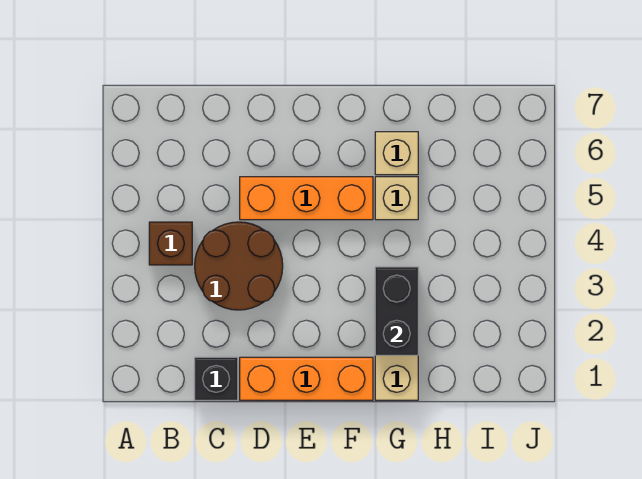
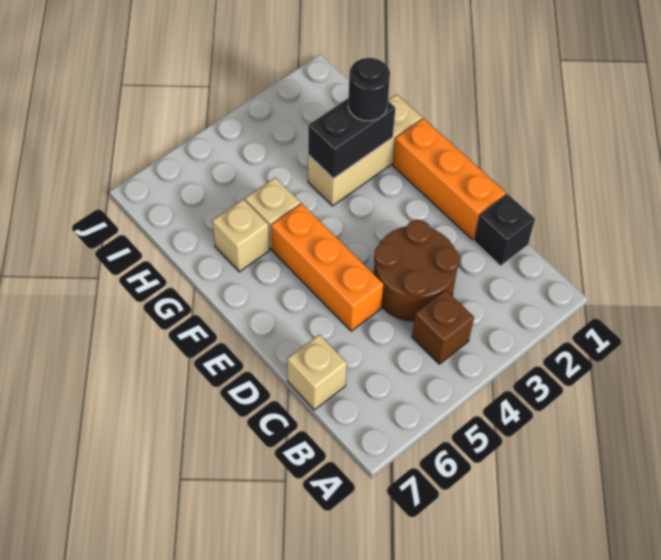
none -> tan 1x1 brick [287,334,347,410]
none -> black 1x1 round brick [348,58,390,121]

